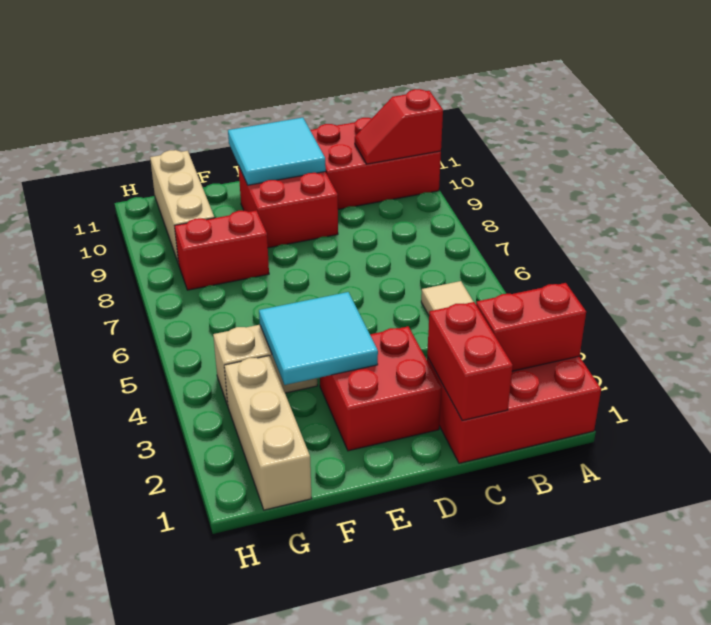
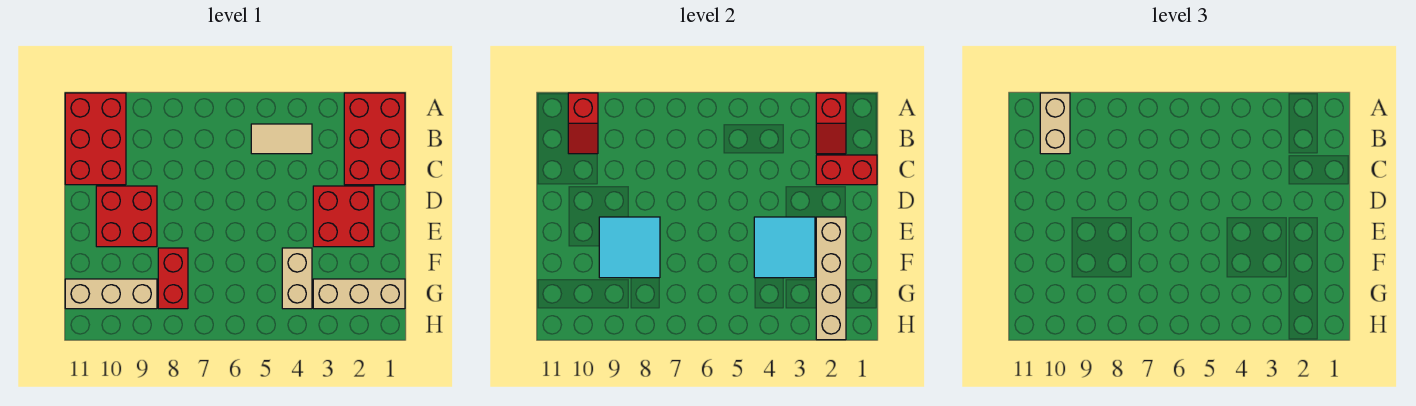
red 1x2 brick [476,283,586,371] -> red 1x2 slope [816,93,846,154]
none -> tan 1x2 brick [1040,93,1070,154]
cyan 2x2 tile [228,118,326,185] -> cyan 2x2 tile moved to [599,217,660,278]
none -> tan 1x4 brick [816,217,846,340]

